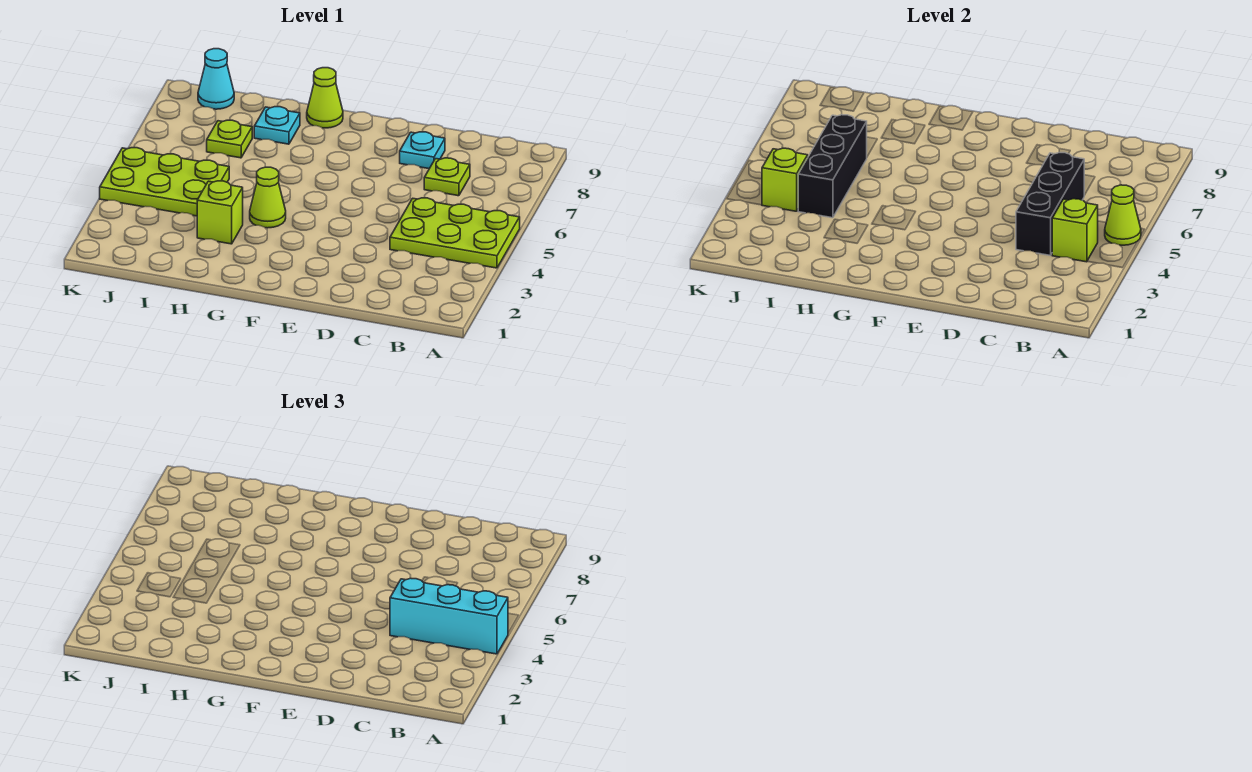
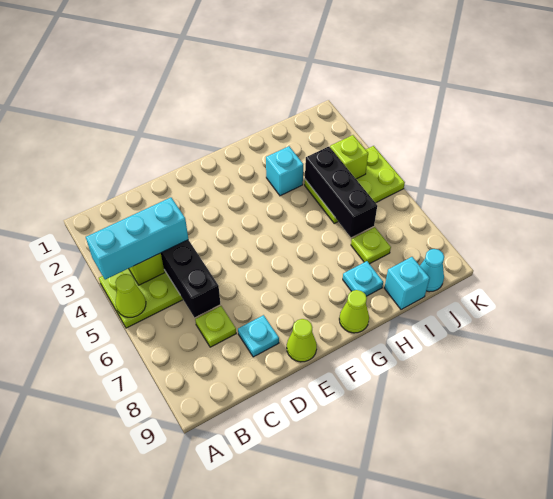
lime 1x1 cone [250,167,286,228] -> lime 1x1 cone moved to [287,319,317,362]
lime 1x1 brick [197,181,243,244] -> cyan 1x1 brick [266,146,303,196]
none -> cyan 1x1 brick [384,257,430,310]

